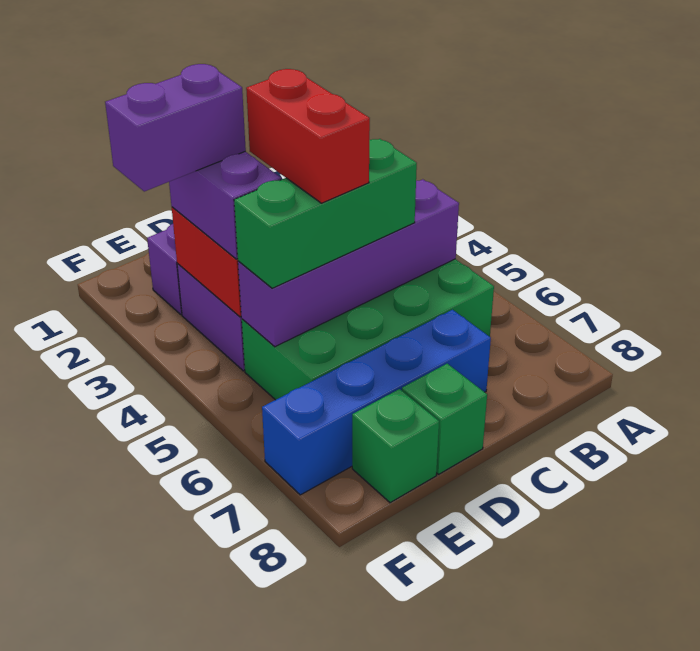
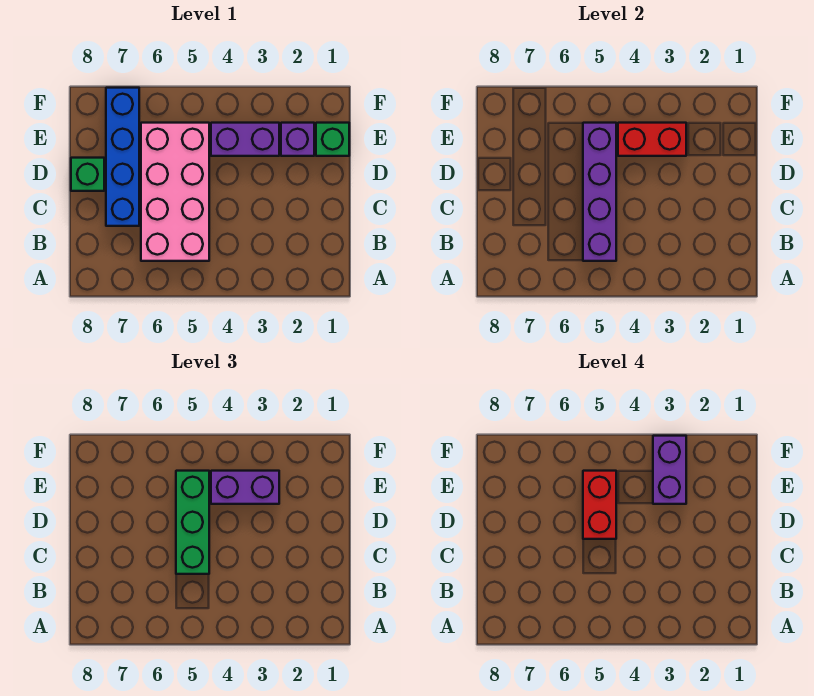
green 2x4 brick [242,259,494,400] -> pink 2x4 brick [141,123,209,261]
red 1x2 brick [246,69,370,203] -> red 1x2 brick turned to [583,471,616,539]
green 1x1 brick [352,389,439,503] -> green 1x1 brick moved to [316,123,349,156]

